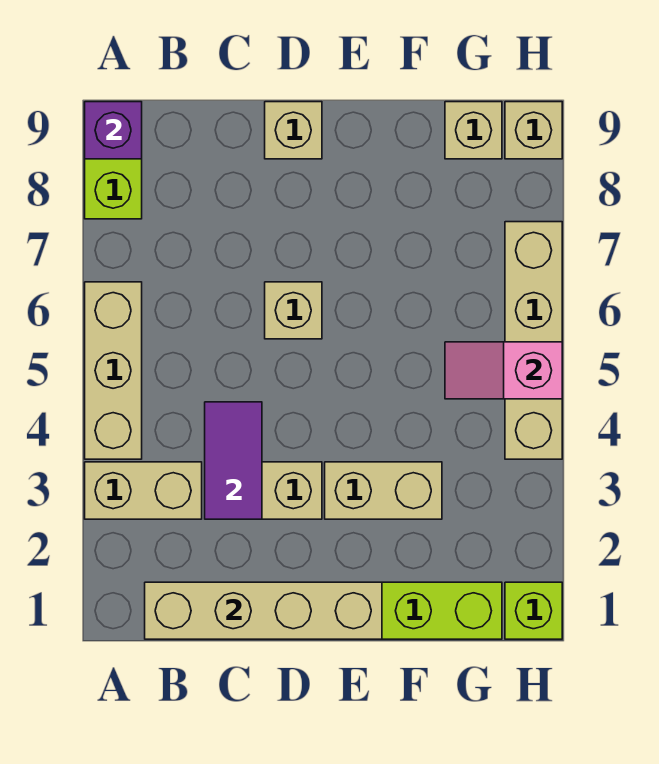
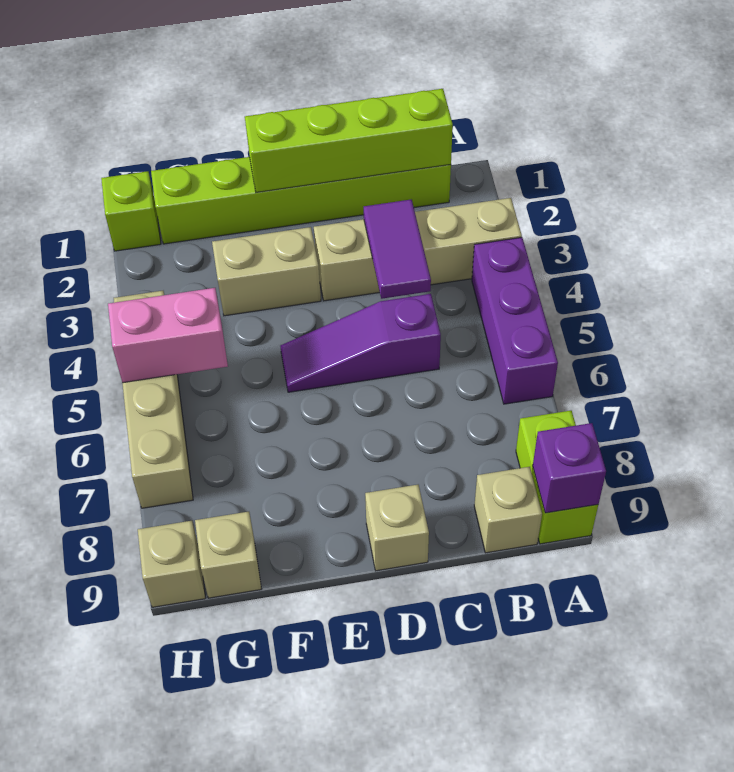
tan 1x3 brick [85,282,142,459] -> purple 1x3 brick [472,237,558,404]
tan 1x4 brick [145,582,382,639] -> lime 1x4 brick [245,89,453,192]
none -> purple 1x3 slope [280,294,441,392]
tan 1x1 brick [265,282,322,339] -> tan 1x1 brick moved to [474,467,542,553]
pink 1x2 slope [445,342,562,399] -> pink 1x2 brick [108,288,228,383]

